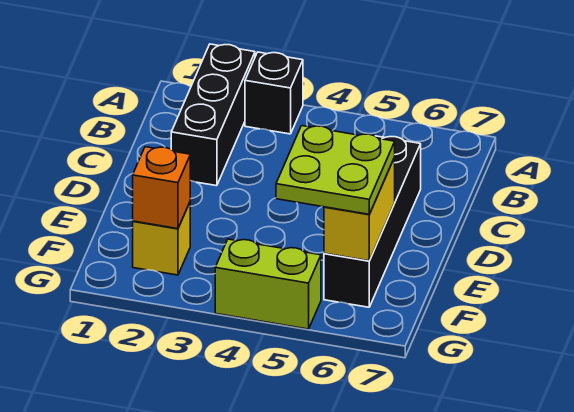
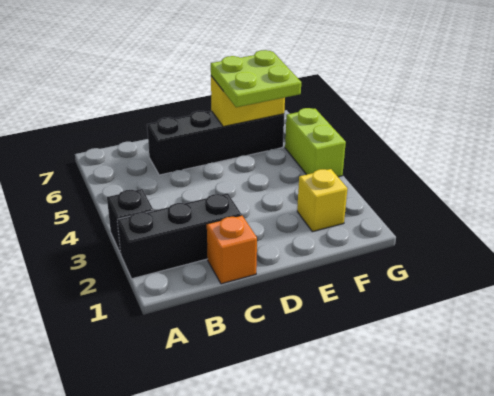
orange 1x1 brick [133,147,190,229] -> orange 1x1 brick moved to [207,216,257,284]

